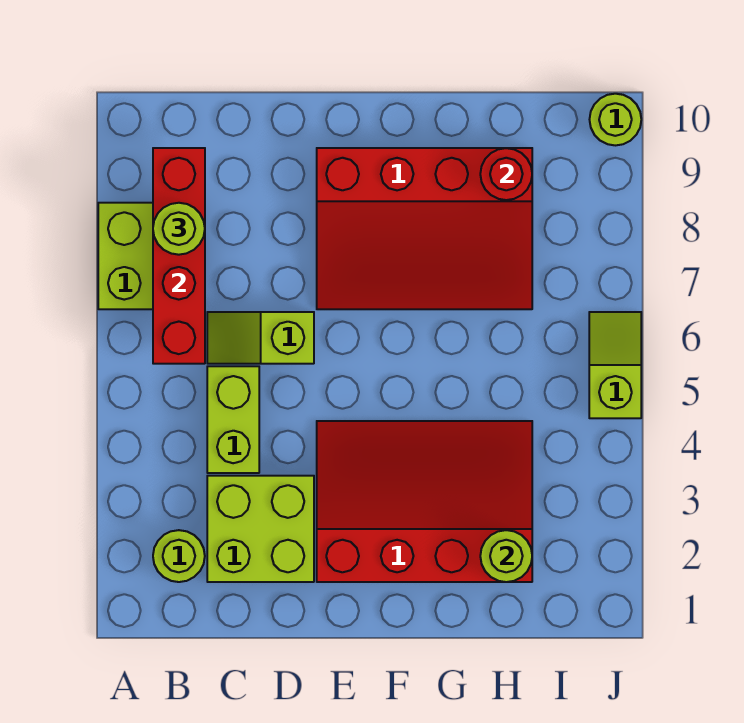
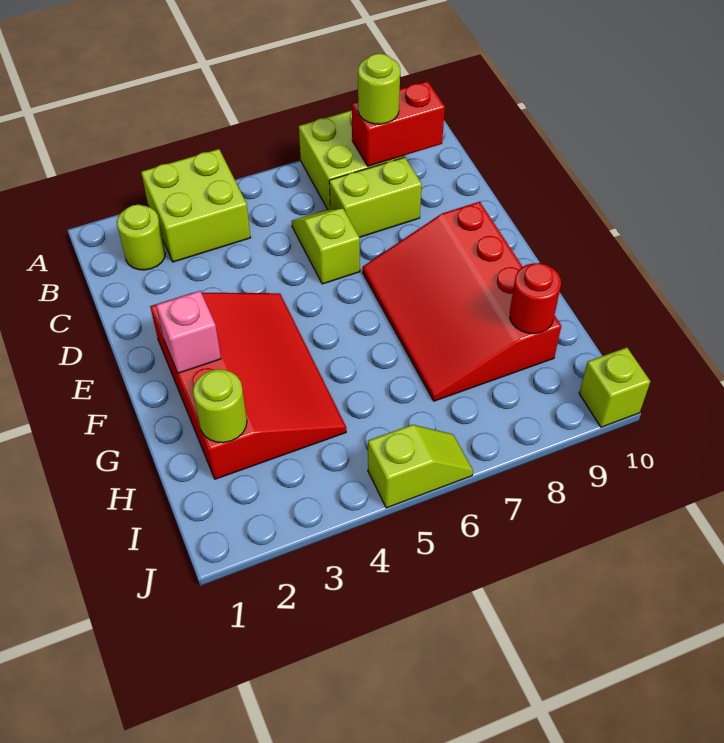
red 1x4 brick [153,148,205,364] -> red 1x2 brick [352,81,445,166]
lime 2x2 brick [207,476,314,582] -> lime 2x2 brick moved to [141,149,251,262]
lime 1x2 brick [207,366,259,473] -> lime 1x2 brick moved to [329,157,422,237]
none -> pink 1x1 brick [156,291,221,373]
lime 1x1 round brick [590,94,641,145] -> lime 1x1 brick [579,348,650,427]

